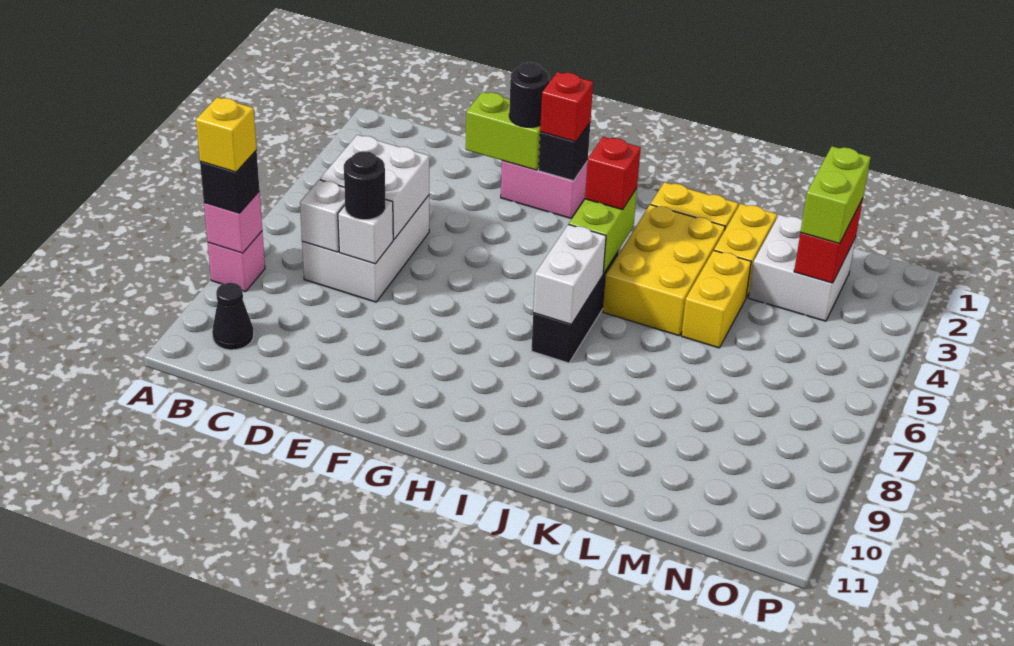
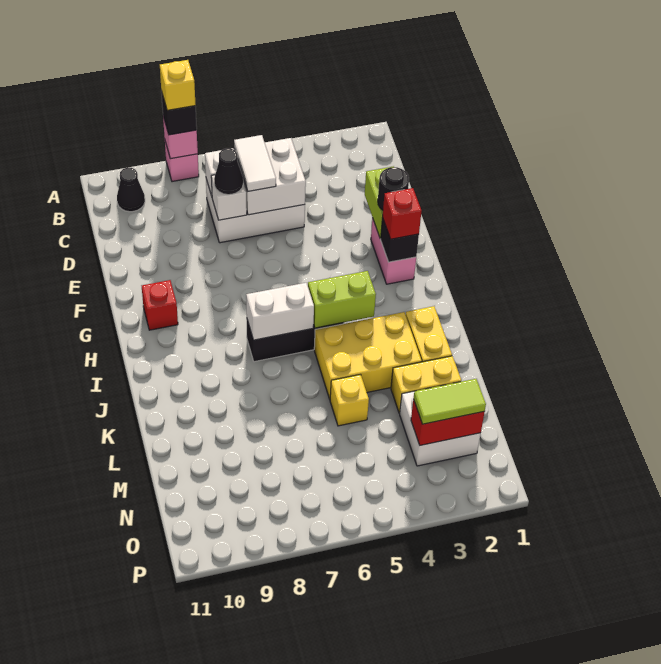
none -> white 1x2 tile [234,135,276,191]
black 1x1 round brick [344,151,386,220] -> black 1x1 cone [214,148,243,195]
red 1x1 brick [585,137,641,210] -> red 1x1 brick moved to [142,280,178,330]
yellow 1x2 brick [681,250,751,348] -> yellow 1x1 brick [330,374,369,426]
lime 1x2 brick [800,146,871,244] -> lime 1x2 tile [414,379,486,424]

